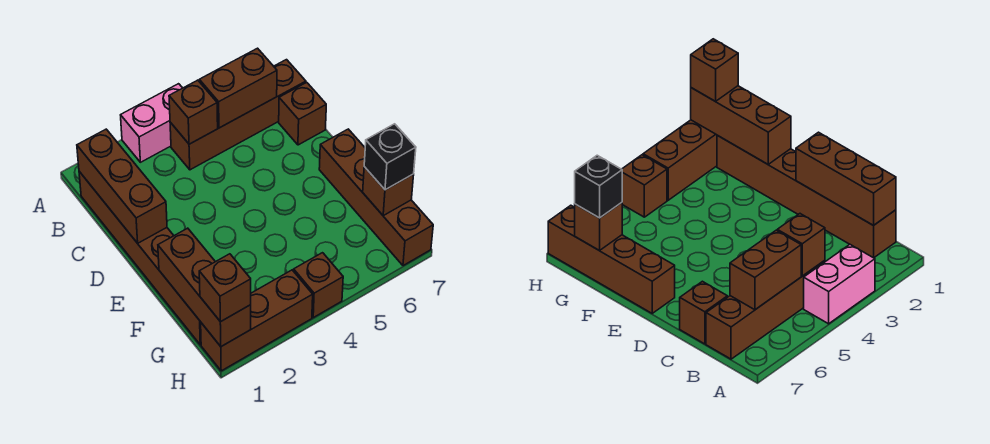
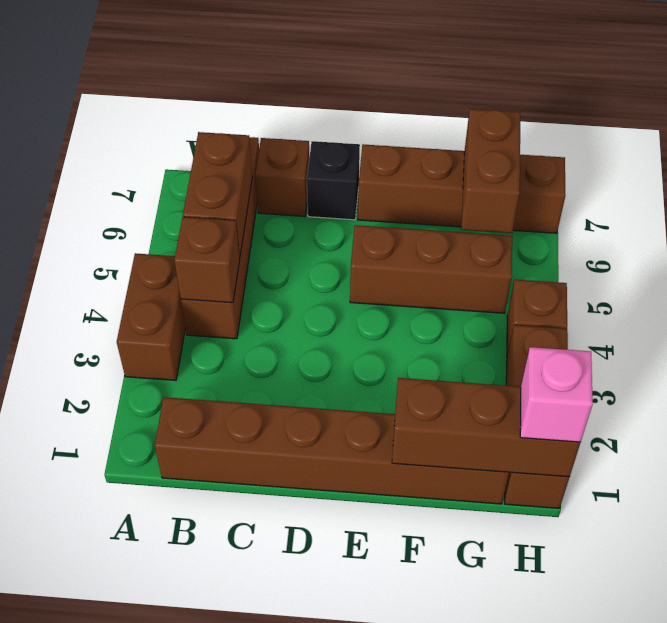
pink 1x2 brick [121,84,182,162] -> brown 1x2 brick [117,253,186,380]
brown 1x3 brick [77,129,167,243] -> brown 1x3 brick moved to [350,225,512,313]
brown 1x1 brick [363,167,414,216] -> brown 1x2 brick [461,109,520,233]
black 1x1 brick [364,124,416,190] -> black 1x1 brick moved to [307,141,360,220]
brown 1x1 brick [199,254,251,322] -> pink 1x1 brick [520,347,593,442]

